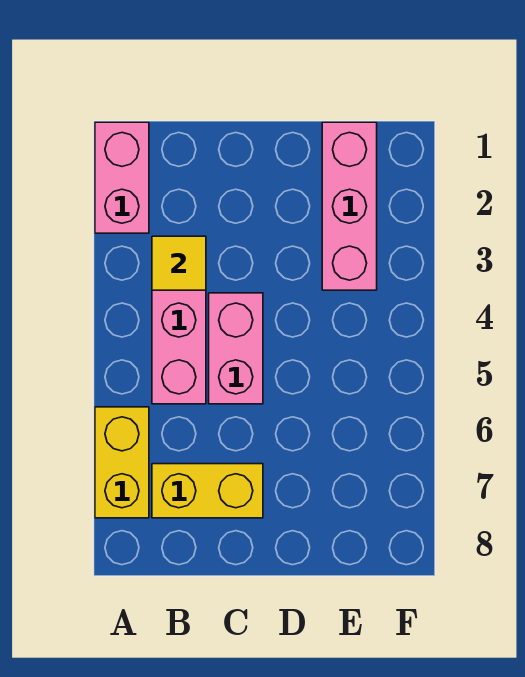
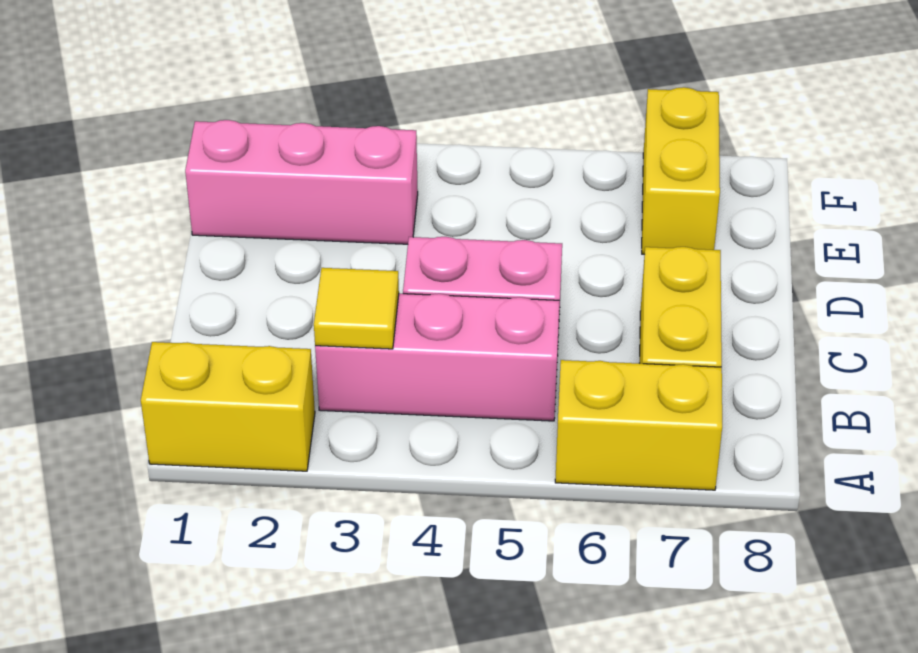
pink 1x2 brick [95,122,149,233] -> yellow 1x2 brick [141,342,315,471]
none -> yellow 1x2 brick [642,87,720,254]

